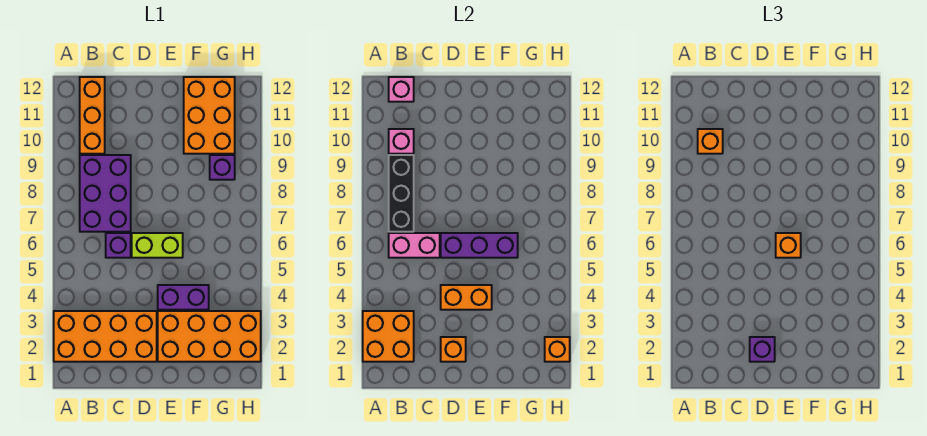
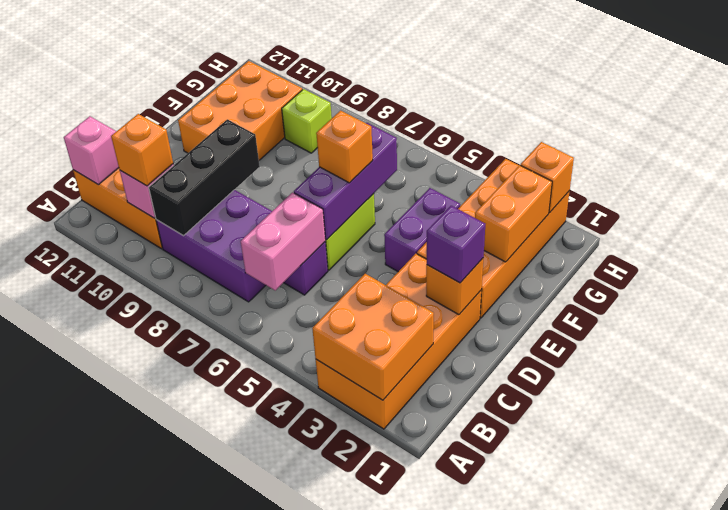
black 1x3 brick [389,155,414,232] -> black 1x3 brick turned to [149,119,260,236]
orange 1x2 brick [441,285,492,310] -> orange 1x2 brick moved to [475,165,552,262]
orange 2x3 brick [184,77,235,154] -> orange 2x3 brick turned to [178,61,302,160]
purple 1x1 brick [210,155,235,180] -> lime 1x1 brick [282,89,332,153]

